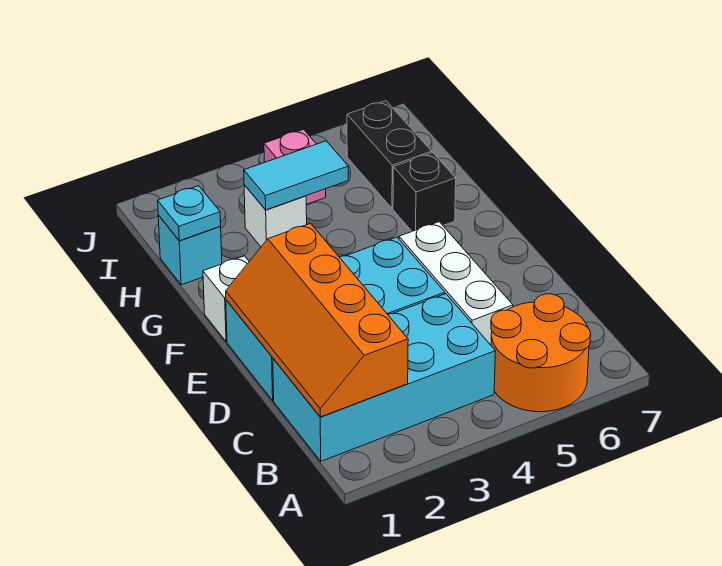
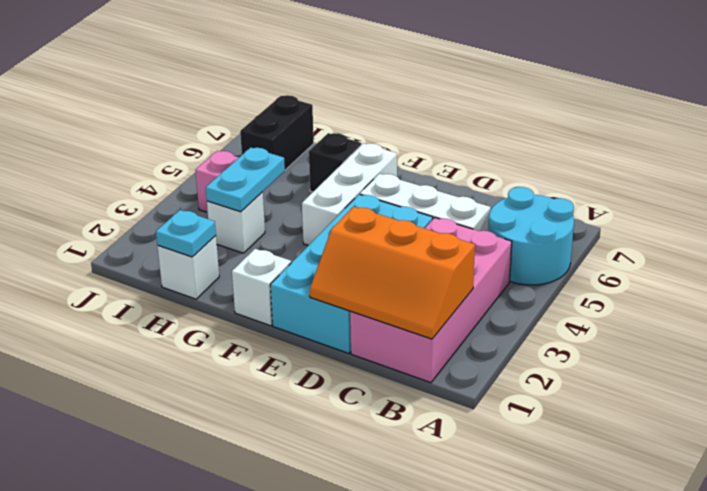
orange 2x2 round brick [491,294,591,412] -> cyan 2x2 round brick [488,187,574,285]
cyan 2x4 brick [273,294,496,461] -> pink 2x4 brick [350,218,512,383]
orange 2x4 slope [226,223,408,417] -> orange 2x3 slope [310,207,475,339]
none -> white 1x3 brick [302,143,397,245]
cyan 1x1 brick [158,215,222,285] -> white 1x1 brick [158,236,219,299]
cyan 1x2 tile [244,141,348,210] -> cyan 1x2 plate [206,147,285,212]
black 1x2 brick [347,101,432,209] -> black 1x2 brick turned to [240,95,314,170]

